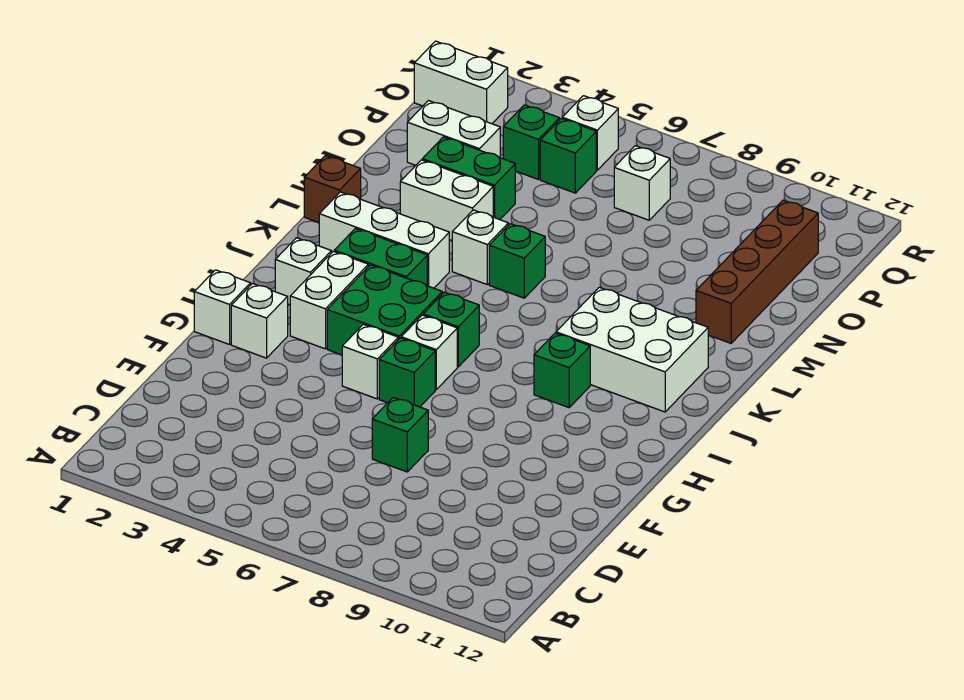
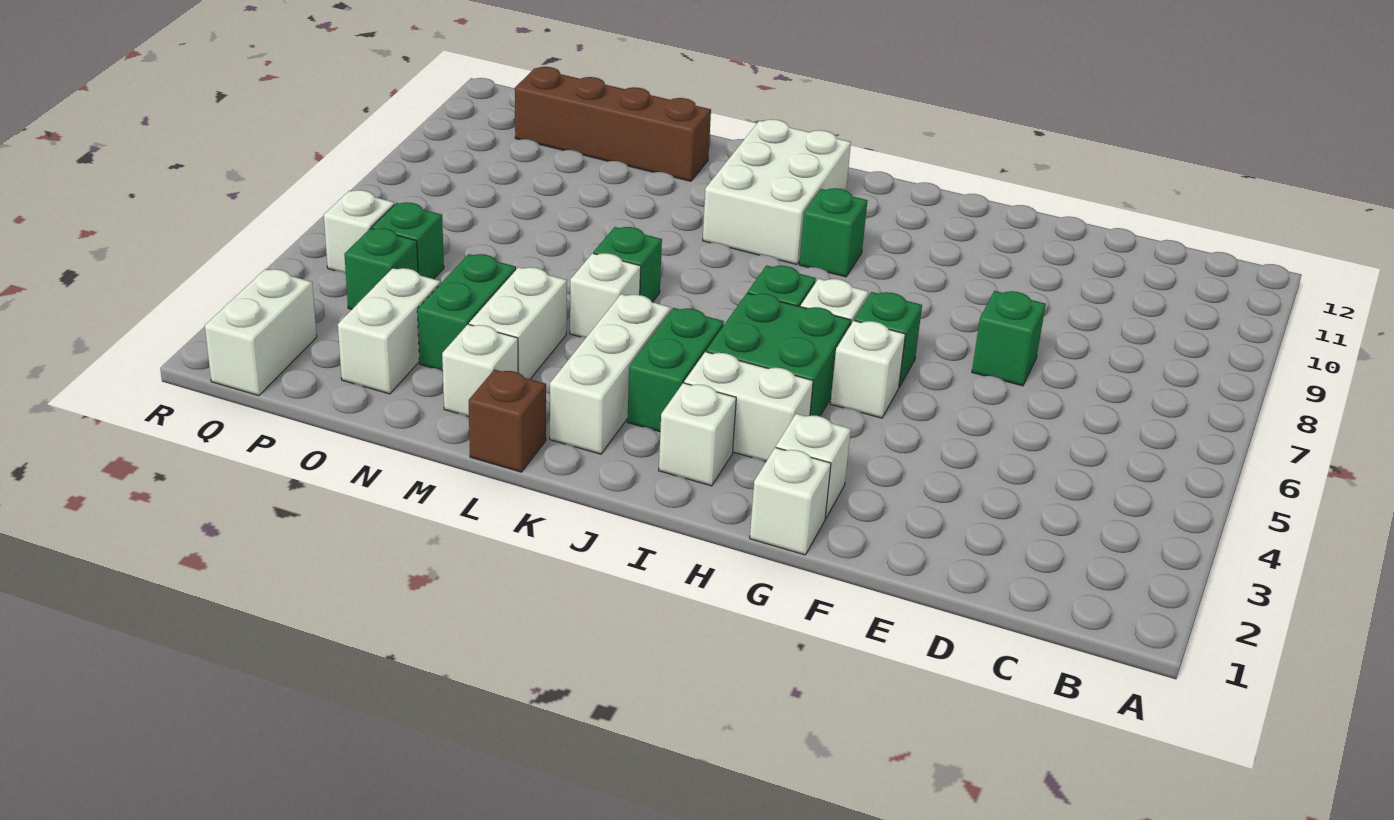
white 1x1 brick [614,146,670,220] -> white 1x1 brick moved to [442,324,518,416]

